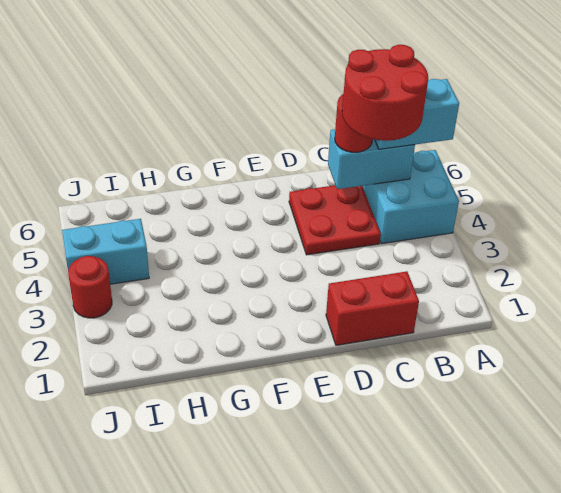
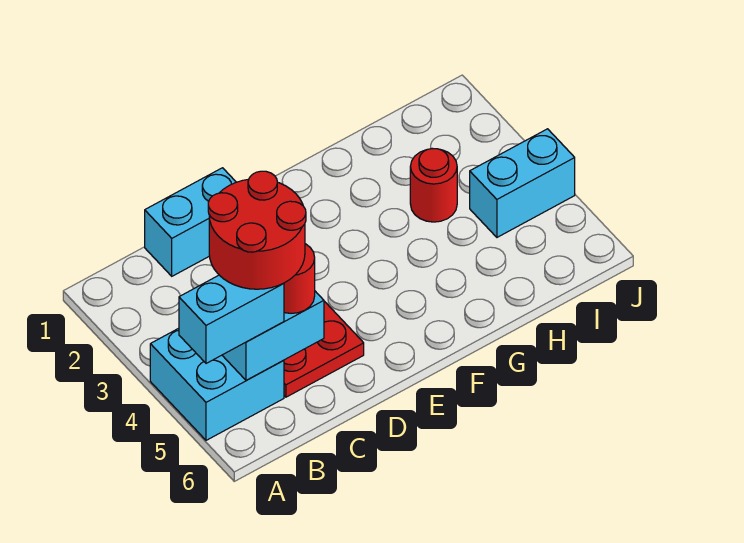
red 1x2 brick [326,271,419,345] -> cyan 1x2 brick [145,168,236,276]
red 1x1 round brick [68,256,112,318] -> red 1x1 round brick moved to [410,149,457,222]

